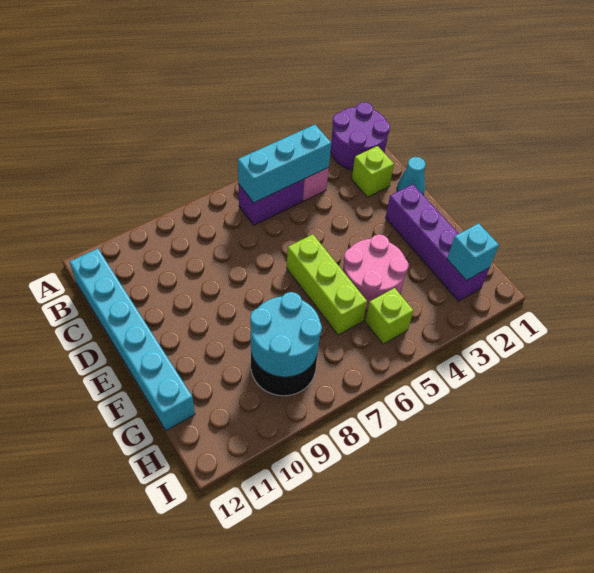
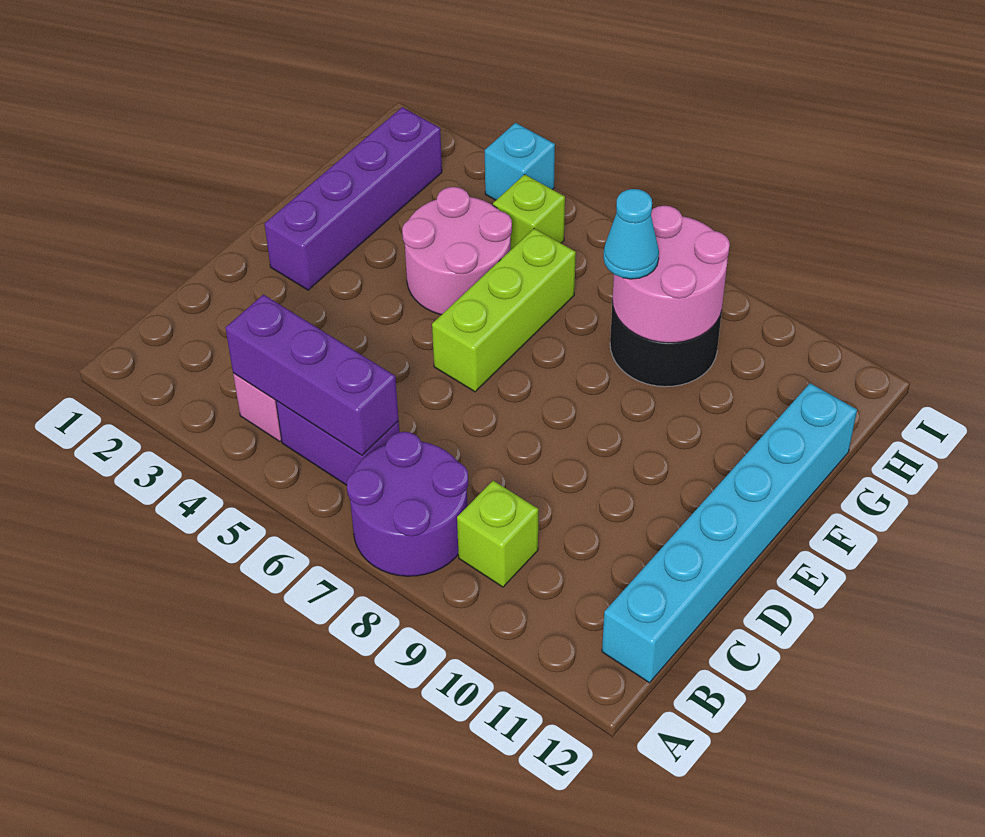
purple 2x2 round brick [331,102,390,170] -> purple 2x2 round brick moved to [347,432,468,576]
cyan 1x3 brick [238,125,331,203] -> purple 1x3 brick [226,295,399,455]
lime 1x1 brick [352,146,394,197] -> lime 1x1 brick moved to [457,481,538,587]
cyan 1x1 cone [397,157,426,194] -> cyan 1x1 cone moved to [603,189,659,279]
cyan 2x2 round brick [250,292,322,377] -> pink 2x2 round brick [612,206,730,343]
cyan 1x1 brick [447,223,499,280] -> cyan 1x1 brick moved to [485,123,555,200]

